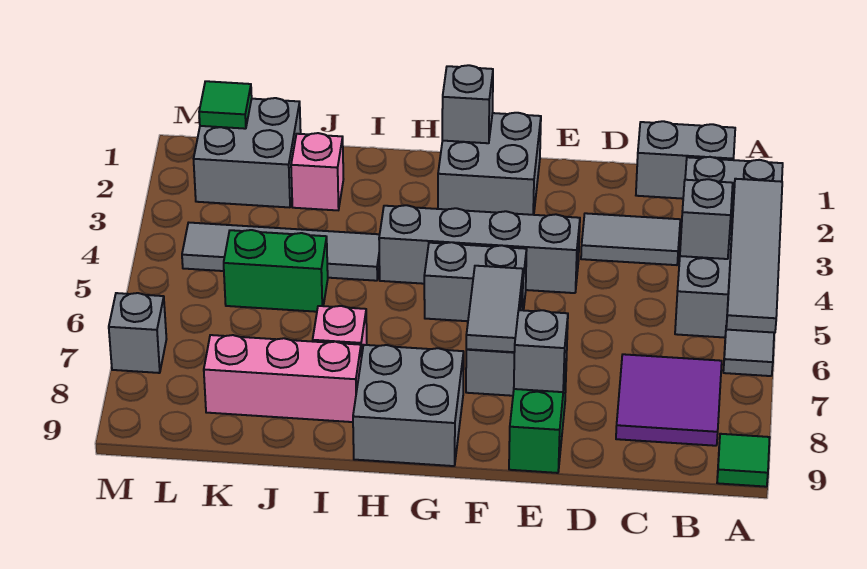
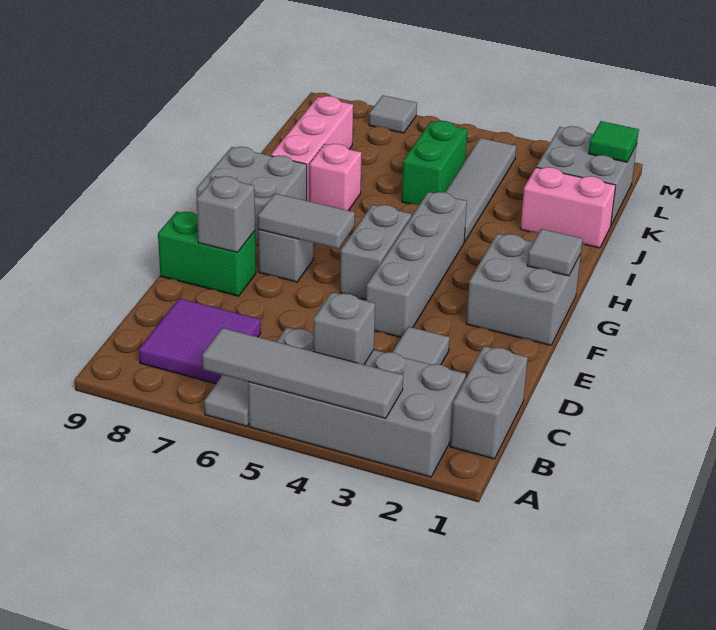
green 1x1 tile [717,434,770,487] -> none
grey 1x1 brick [442,65,493,143] -> grey 1x1 tile [527,229,582,276]
pink 1x1 brick [291,133,343,210] -> pink 1x2 brick [520,167,616,248]
grey 1x1 brick [109,293,166,373] -> grey 1x1 tile [369,95,417,133]

